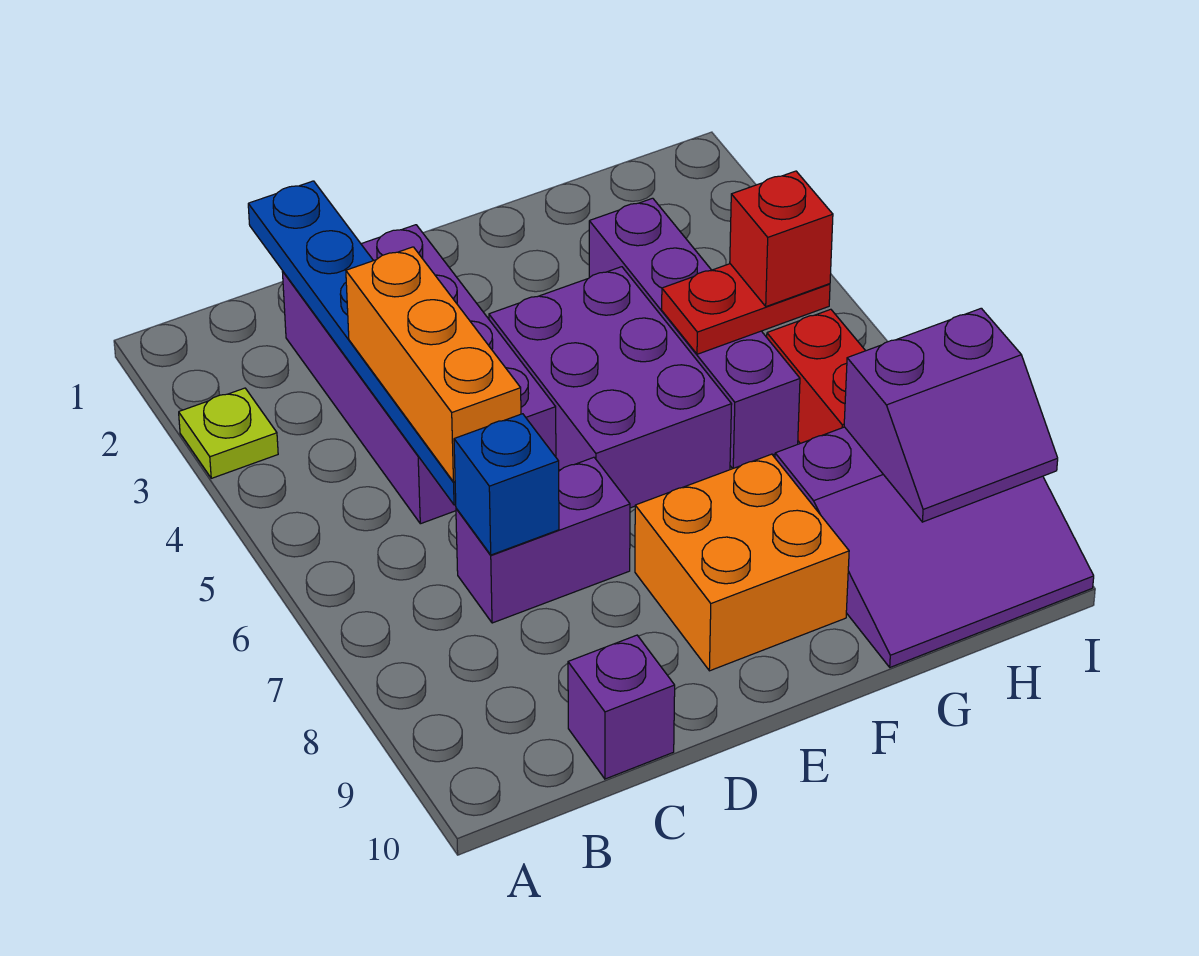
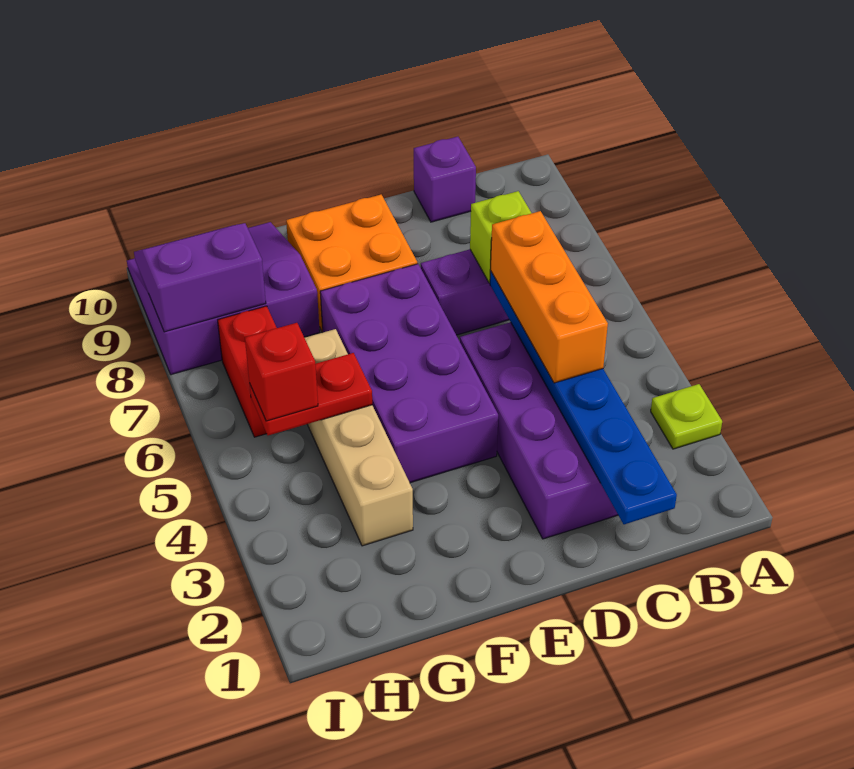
blue 1x1 brick [454,414,559,555] -> lime 1x1 brick [470,191,531,283]
purple 2x3 brick [489,267,732,508] -> purple 2x4 brick [320,264,498,483]
purple 1x4 brick [589,198,800,469] -> tan 1x4 brick [305,329,413,546]

